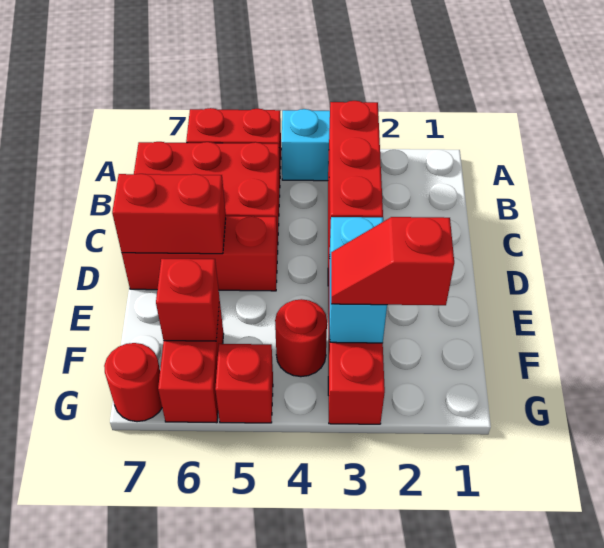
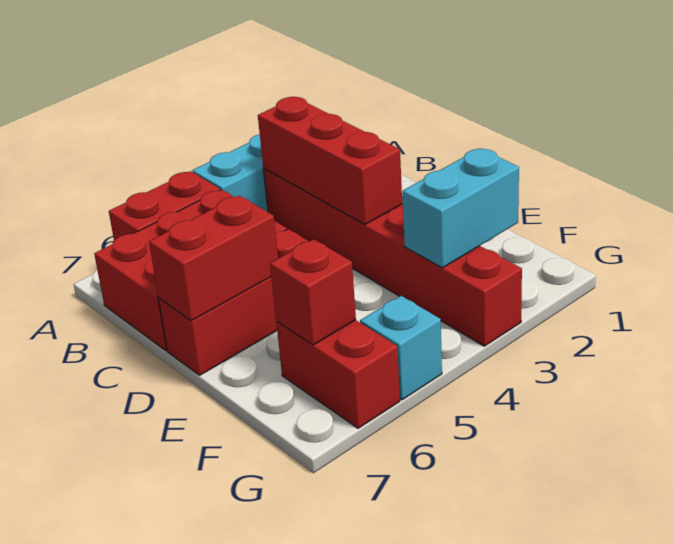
cyan 1x2 brick [329,217,387,343] -> cyan 1x2 brick turned to [402,149,519,268]
red 1x2 slope [331,217,454,305] -> none
red 1x1 round brick [275,299,327,377] -> none
red 1x1 brick [215,344,273,423] -> cyan 1x1 brick [360,296,442,400]
red 1x1 round brick [104,343,162,422] -> none

